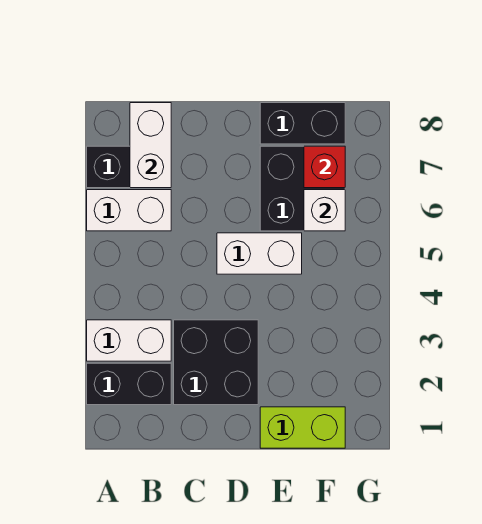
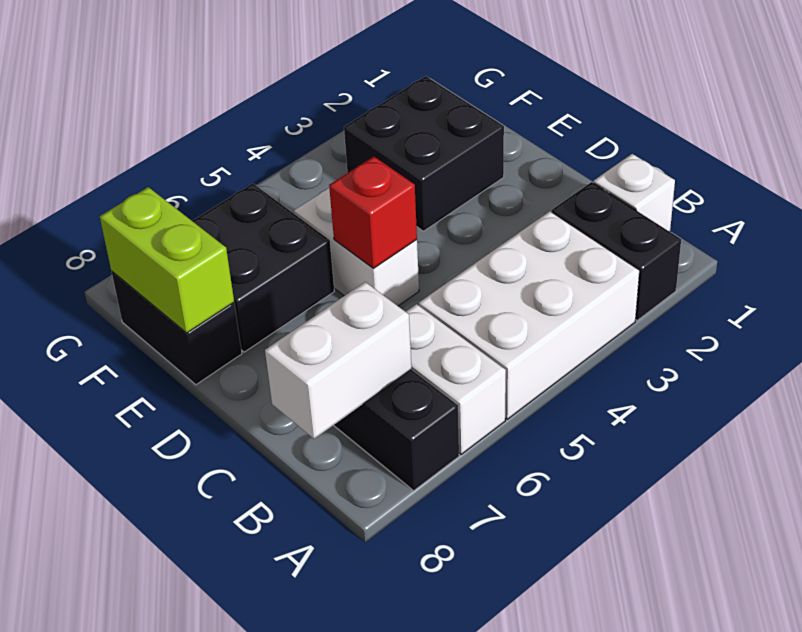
white 1x2 brick [87,320,171,361] -> white 2x3 brick [419,211,639,419]
black 2x2 brick [174,320,258,405] -> black 2x2 brick moved to [344,76,504,231]
lime 1x2 brick [260,407,345,448] -> lime 1x2 brick moved to [100,187,234,333]
white 1x1 brick [304,190,345,231] -> white 1x1 brick moved to [594,154,675,232]
red 1x1 brick [304,146,345,188] -> red 1x1 brick moved to [329,157,417,268]

